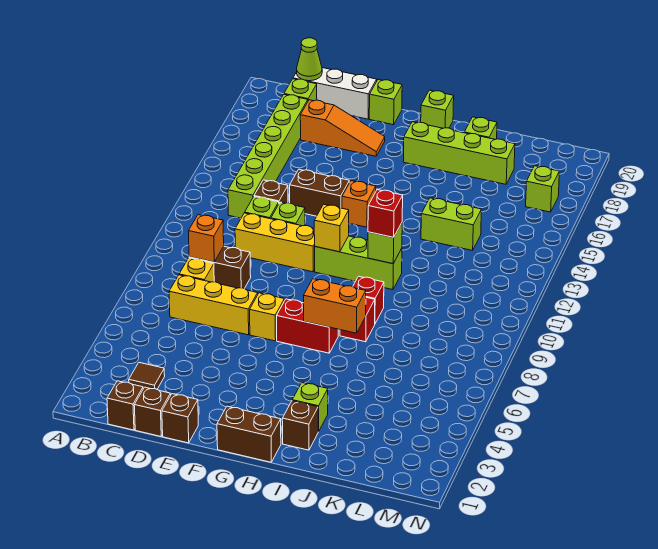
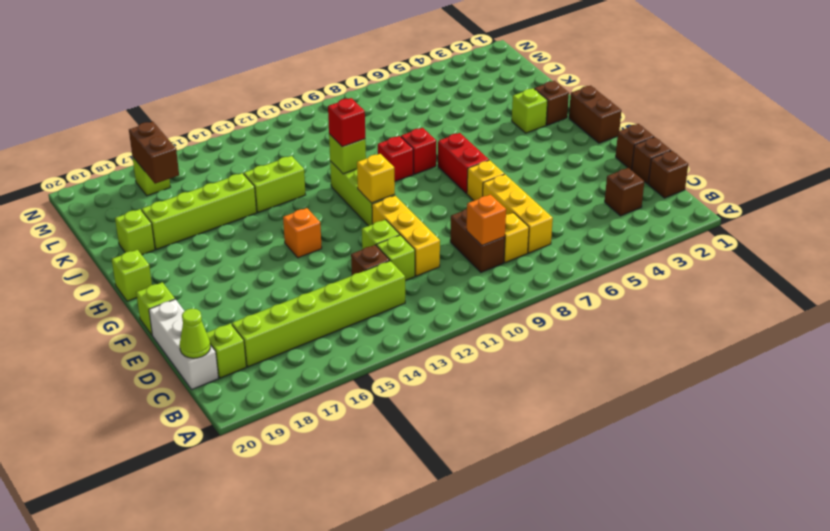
brown 1x1 tile [129,363,165,389] -> brown 1x1 brick [605,168,644,216]
orange 1x3 slope [300,100,385,156] -> none
brown 1x2 brick [290,169,349,216] -> brown 1x2 brick moved to [129,122,179,184]
orange 1x2 brick [304,279,366,333] -> none
lime 1x4 brick [403,122,515,184] -> lime 1x4 brick turned to [142,173,257,249]
lime 1x2 brick [421,198,481,251] -> lime 1x2 brick turned to [244,156,305,212]

